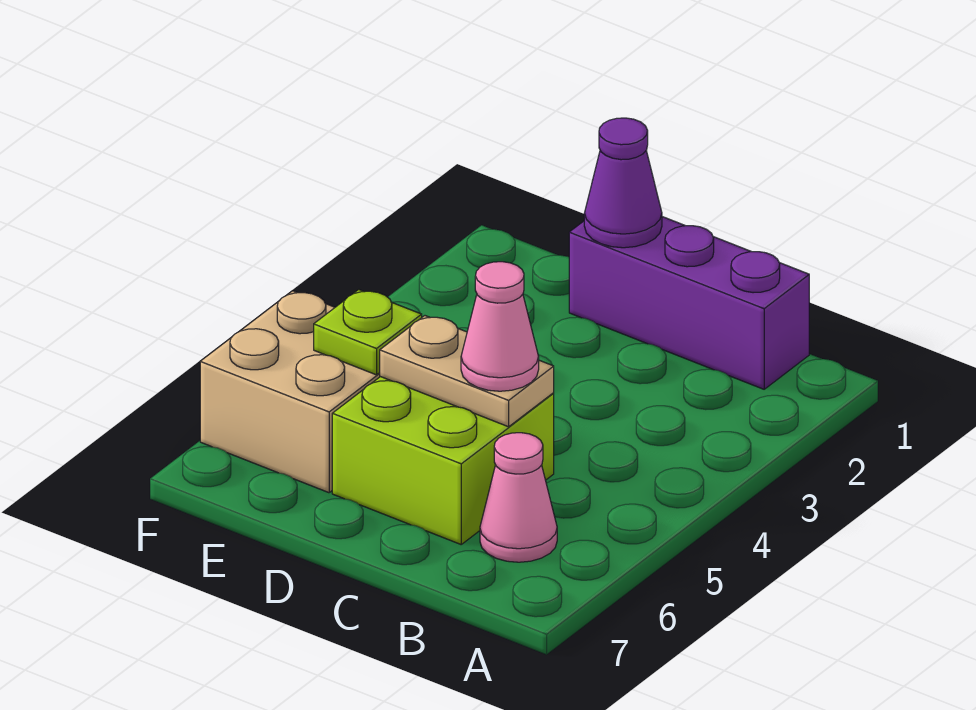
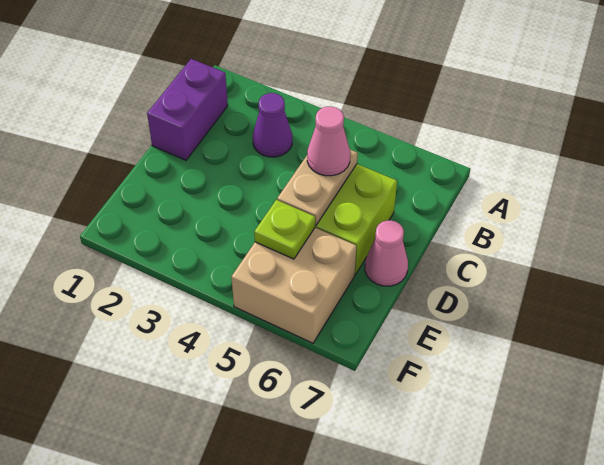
purple 1x3 brick [569,217,809,389] -> purple 1x2 brick [147,59,228,160]
pink 1x1 cone [480,433,557,562] -> pink 1x1 cone moved to [365,220,408,286]
purple 1x1 cone [584,118,662,248] -> purple 1x1 cone moved to [253,93,292,157]

